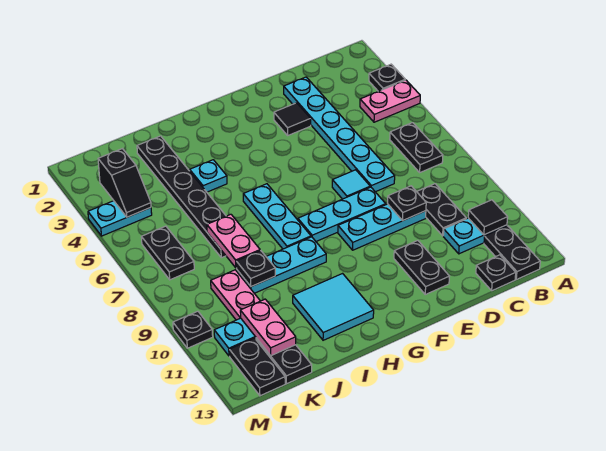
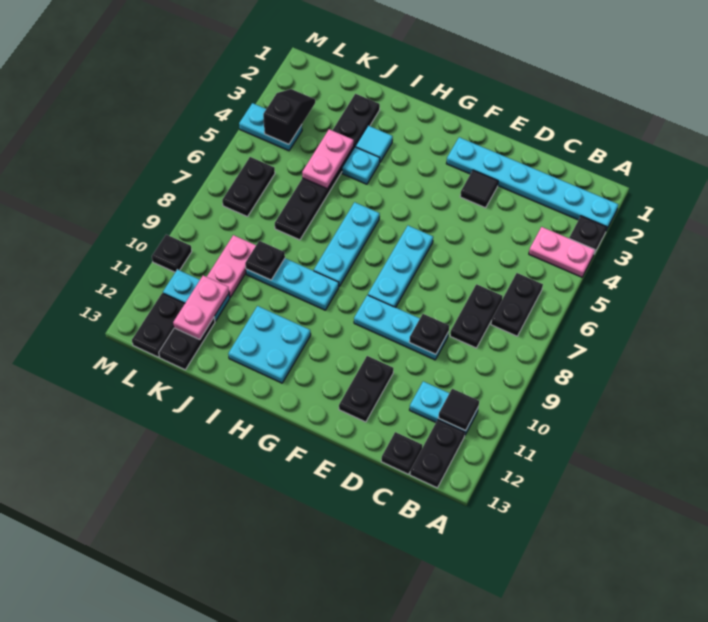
black 1x2 plate [417,184,466,236] -> black 1x2 plate moved to [450,284,502,348]
cyan 1x6 plate [284,77,395,192] -> cyan 1x6 plate turned to [446,137,618,230]
cyan 1x1 tile [332,170,370,199] -> cyan 1x1 tile moved to [355,126,393,162]
cyan 1x3 plate [298,187,386,241] -> cyan 1x3 plate turned to [368,226,433,308]
cyan 2x2 tile [293,274,374,340] -> cyan 2x2 plate [228,306,311,383]
pink 1x2 plate [207,214,260,268] -> pink 1x2 plate moved to [302,129,354,188]
black 1x2 slope [98,149,151,217] -> black 1x2 slope turned to [263,89,315,144]

